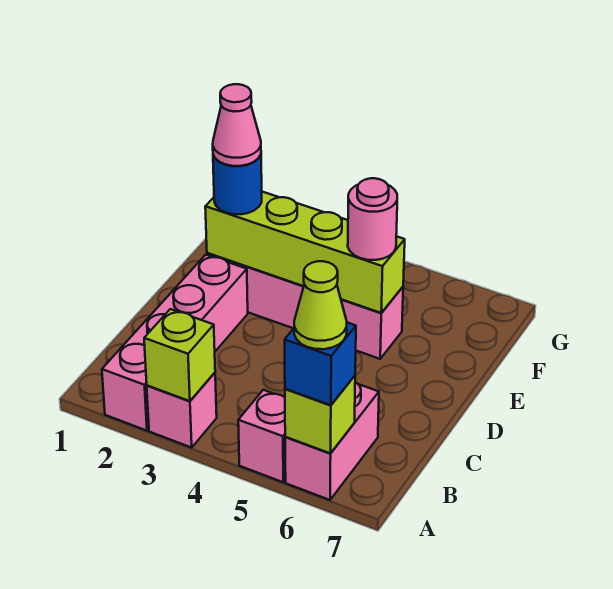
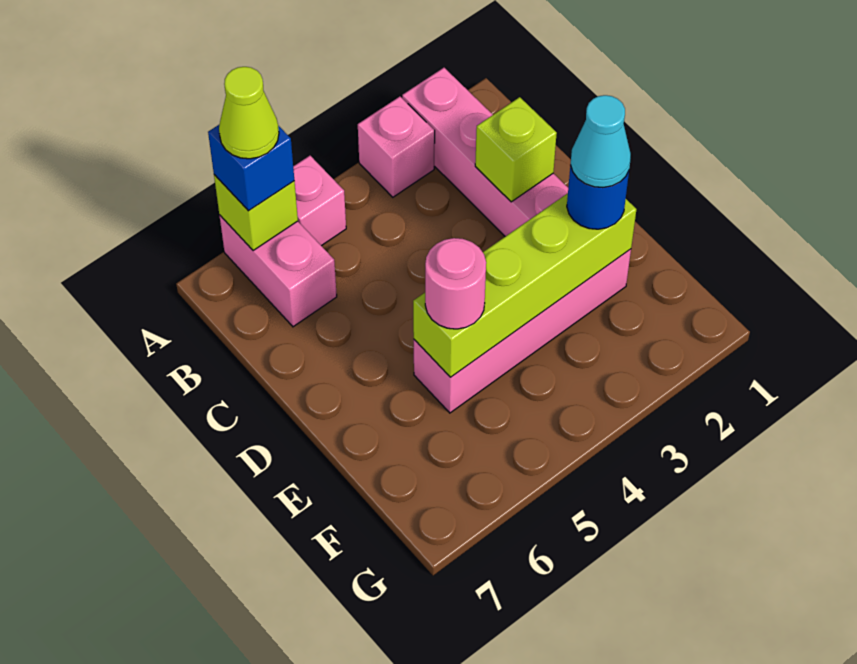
lime 1x1 brick [144,309,215,401] -> lime 1x1 brick moved to [475,97,557,202]
pink 1x1 cone [213,84,261,166] -> cyan 1x1 cone [570,95,631,188]

